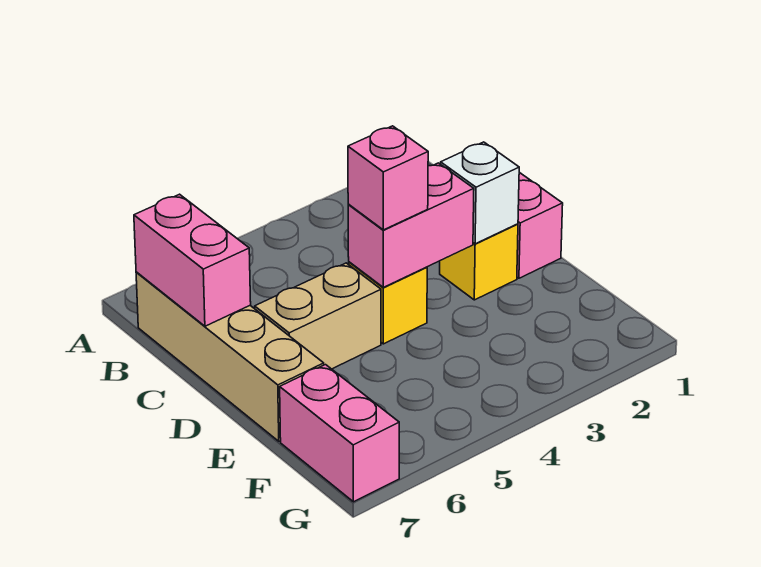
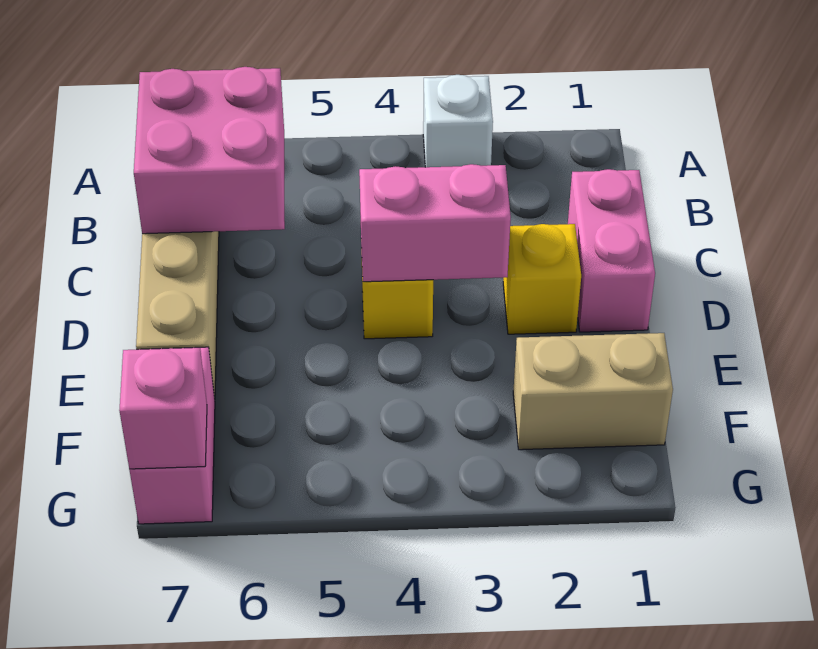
pink 1x2 brick [134,194,251,326] -> pink 2x2 brick [134,67,285,234]
white 1x1 brick [441,142,519,244] -> white 1x1 brick moved to [423,75,493,167]
pink 1x1 brick [348,126,428,230] -> pink 1x1 brick moved to [119,348,207,469]
tan 1x2 brick [255,263,381,369] -> tan 1x2 brick moved to [513,333,673,450]

